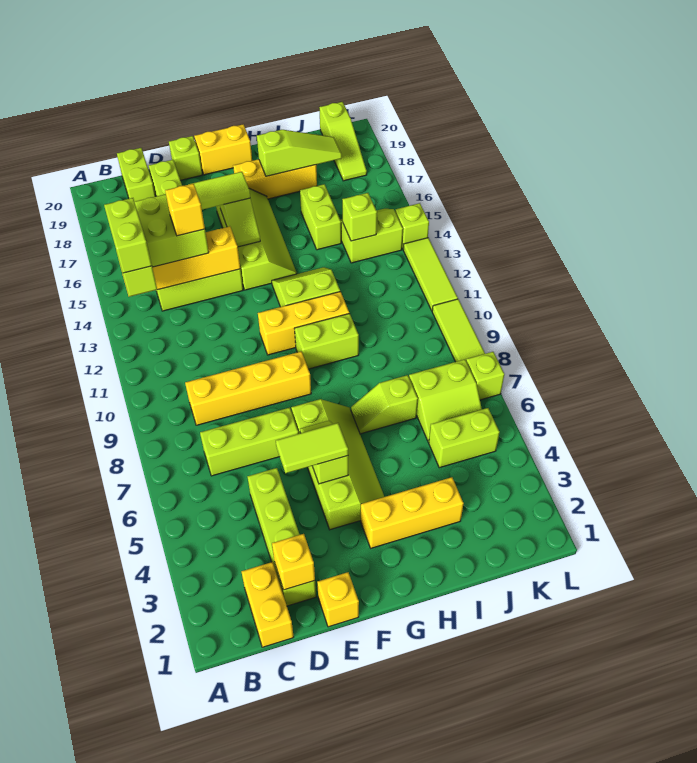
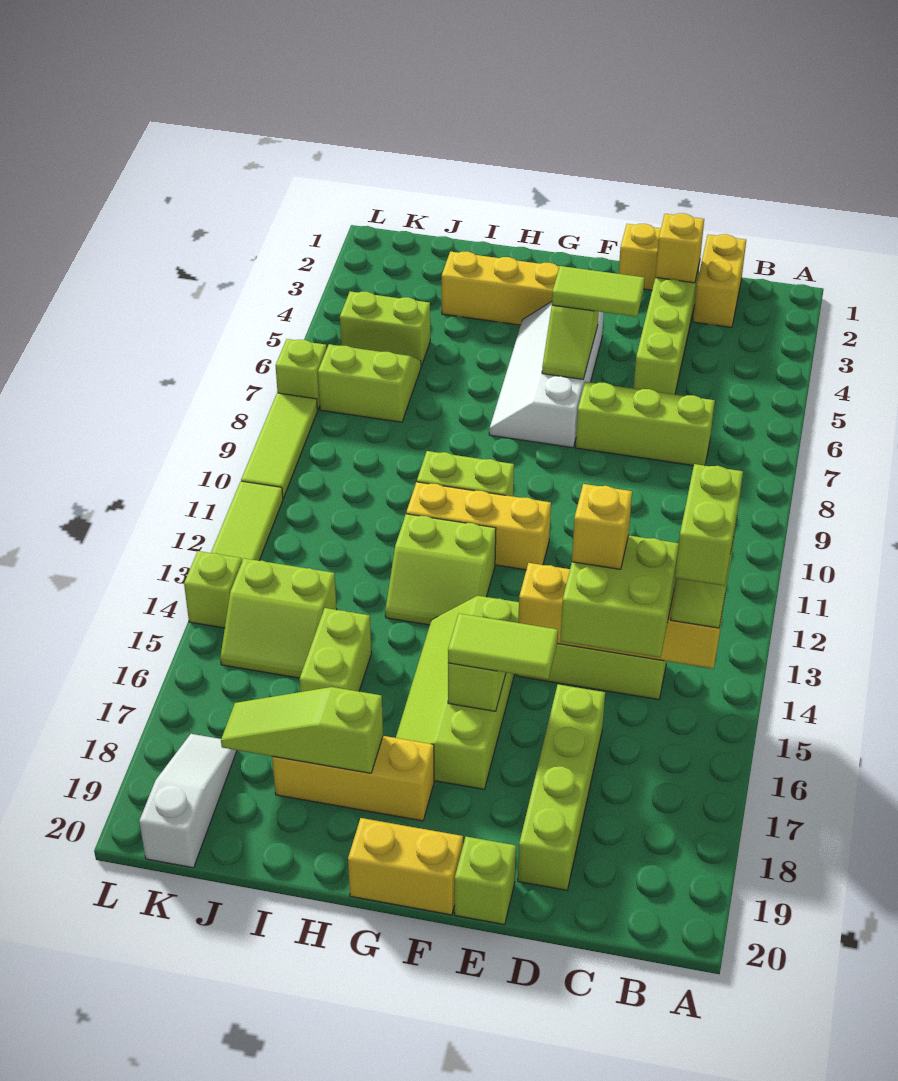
yellow 1x4 brick [185,351,311,425] -> none
lime 1x2 brick [117,148,156,202] -> none
lime 2x4 slope [291,399,384,530] -> white 2x4 slope [489,301,604,448]
lime 1x2 slope [351,375,418,434] -> none
lime 1x1 brick [342,193,377,241] -> none
lime 1x3 slope [319,102,367,181] -> white 1x3 slope [139,734,237,868]

